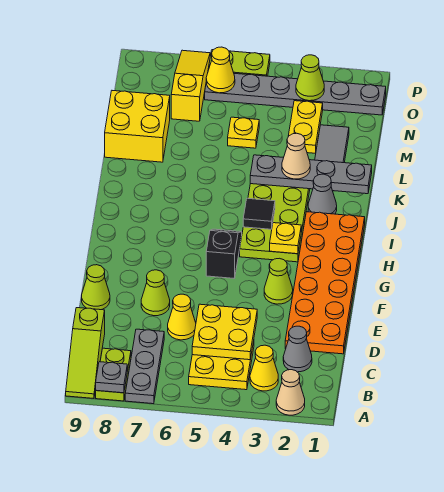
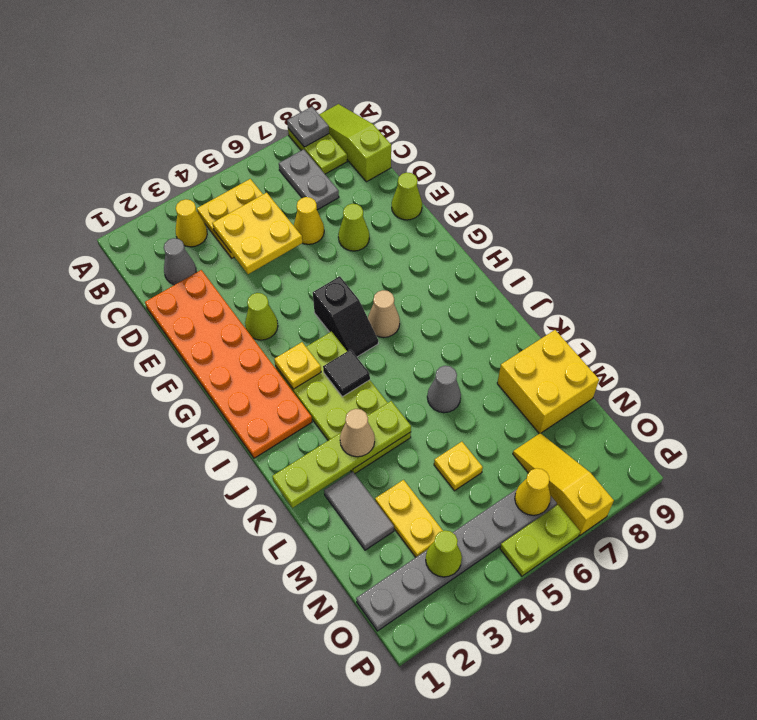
tan 1x1 cone [276,370,305,415] -> tan 1x1 cone moved to [368,290,400,337]
grey 1x3 plate [125,329,164,404] -> grey 1x2 plate [279,149,339,210]
grey 1x1 cone [308,174,337,214] -> grey 1x1 cone moved to [427,366,461,413]
grey 1x4 plate [250,155,372,194] -> lime 1x4 plate [272,401,411,508]
yellow 1x3 slope [171,50,210,121] -> yellow 1x3 slope turned to [513,433,614,535]

